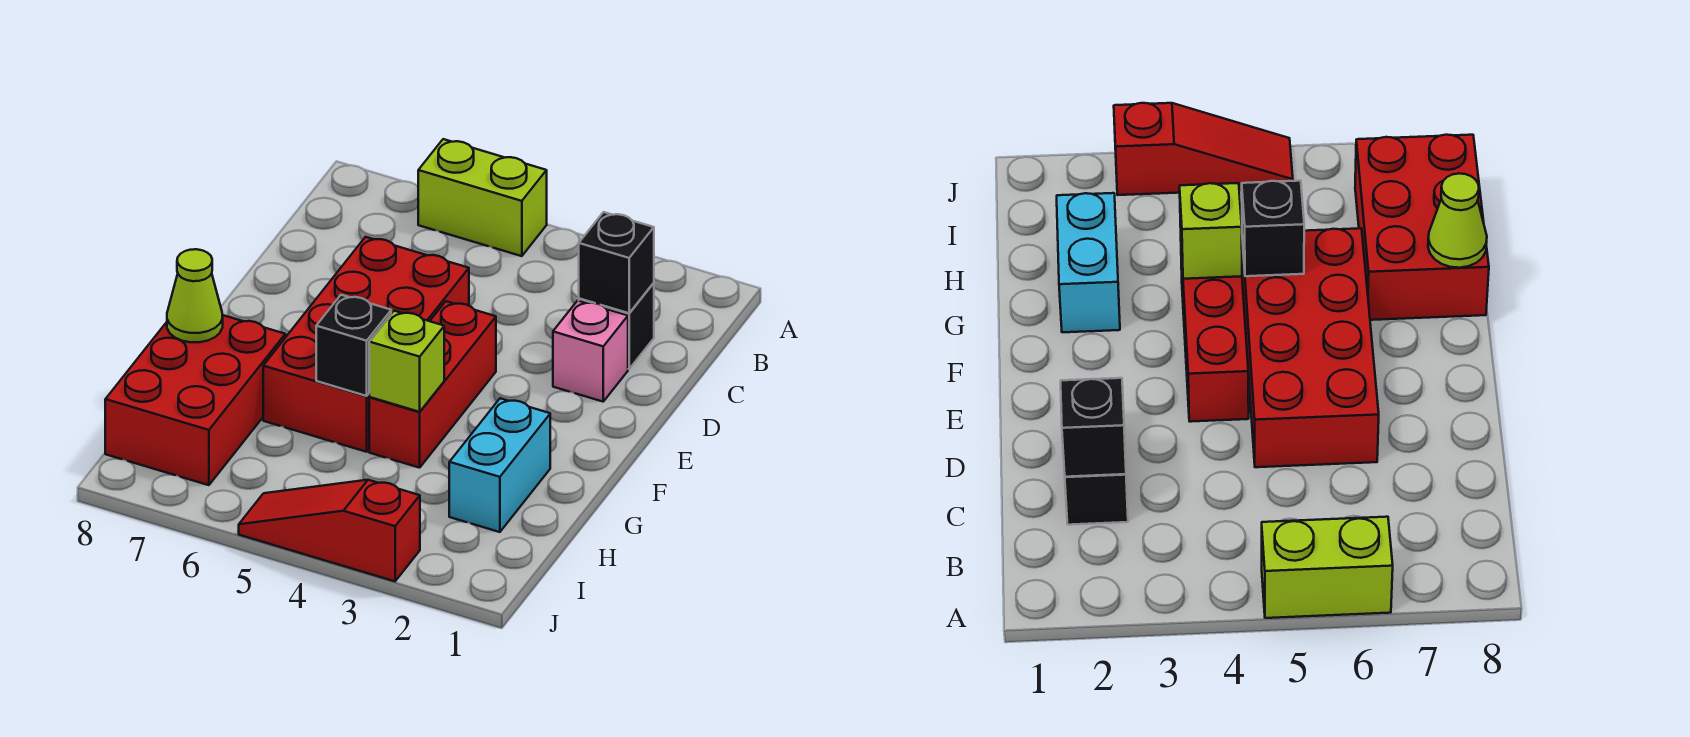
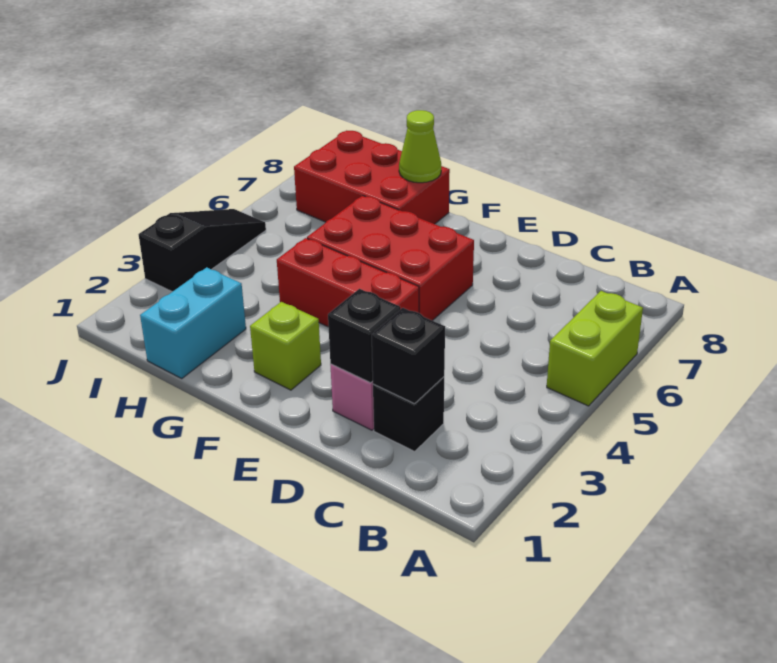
red 2x4 brick [263,237,469,452] -> red 2x3 brick [307,196,474,321]
cyan 1x2 brick [449,398,550,532] -> cyan 1x2 brick turned to [140,267,246,378]
lime 1x1 brick [369,311,444,412] -> lime 1x1 brick moved to [250,302,321,390]
black 1x1 brick [316,295,391,396] -> black 1x1 brick moved to [328,289,400,383]
red 1x3 slope [239,480,420,581] -> black 1x3 slope [138,209,266,292]

